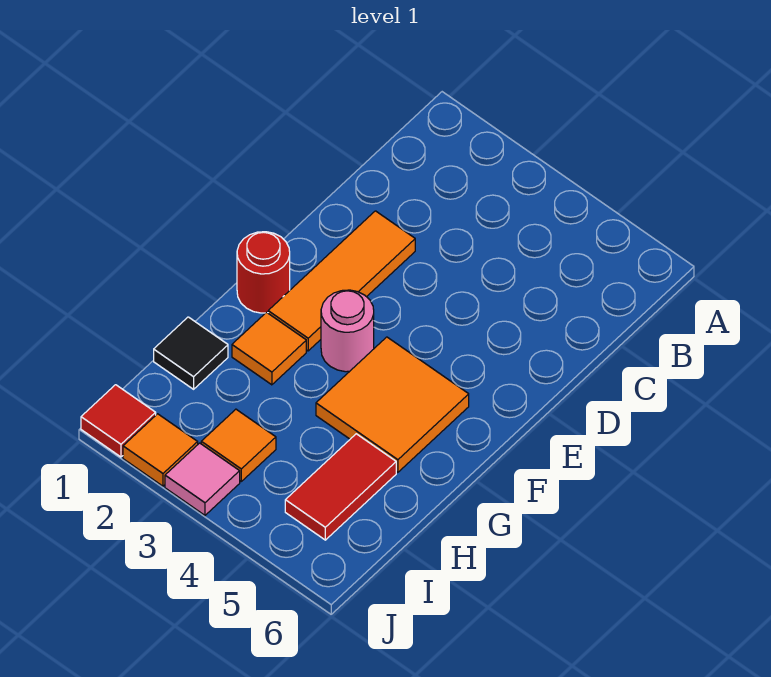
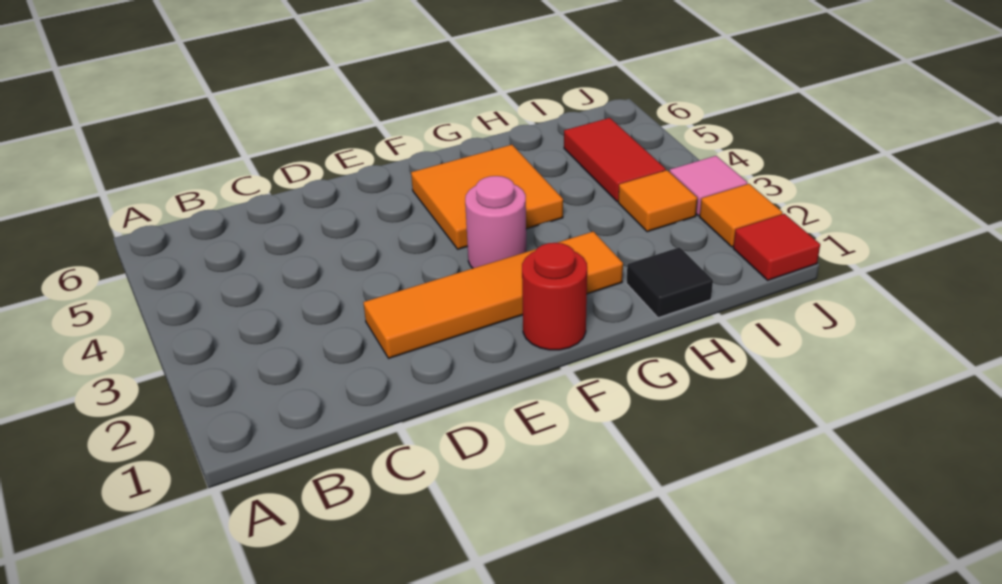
red 1x2 tile [285,434,396,540] -> red 1x2 tile turned to [564,118,666,202]

